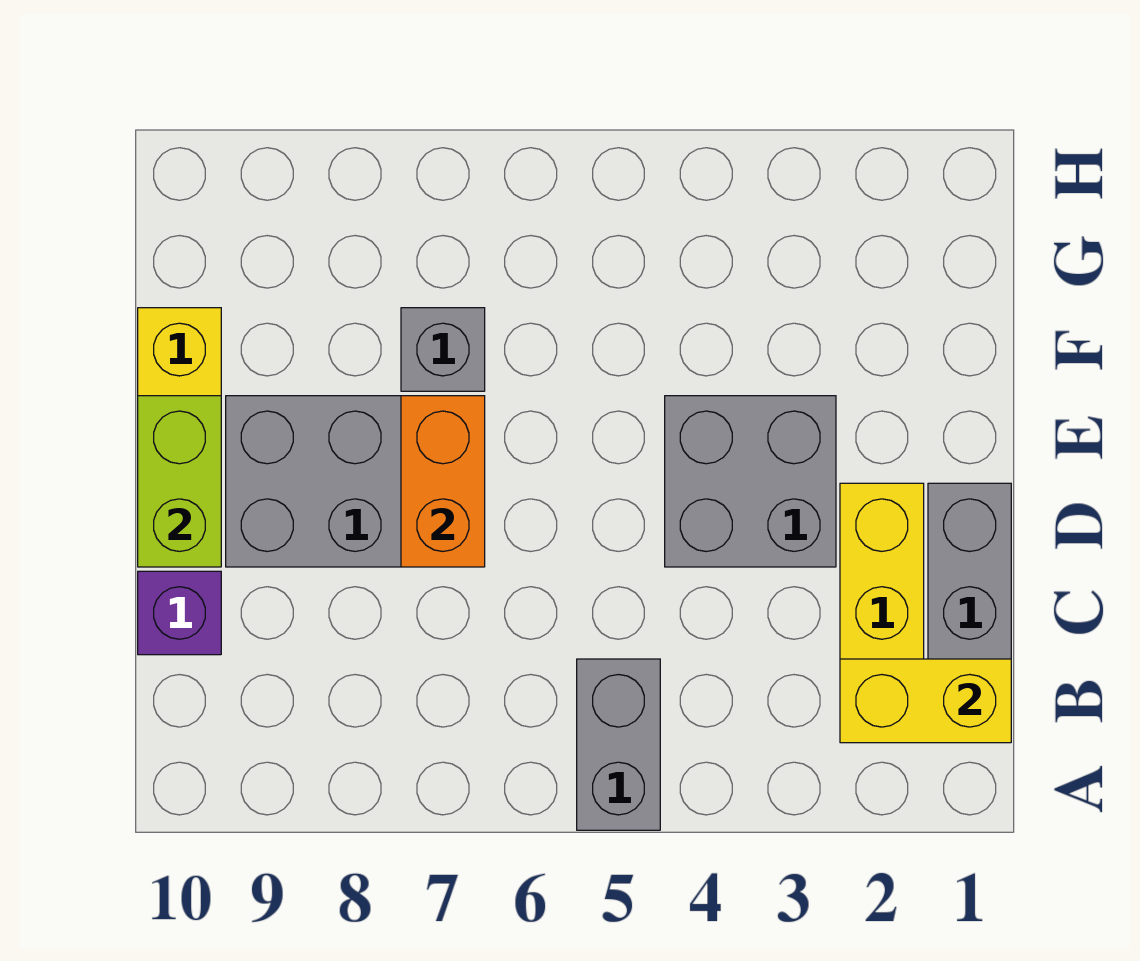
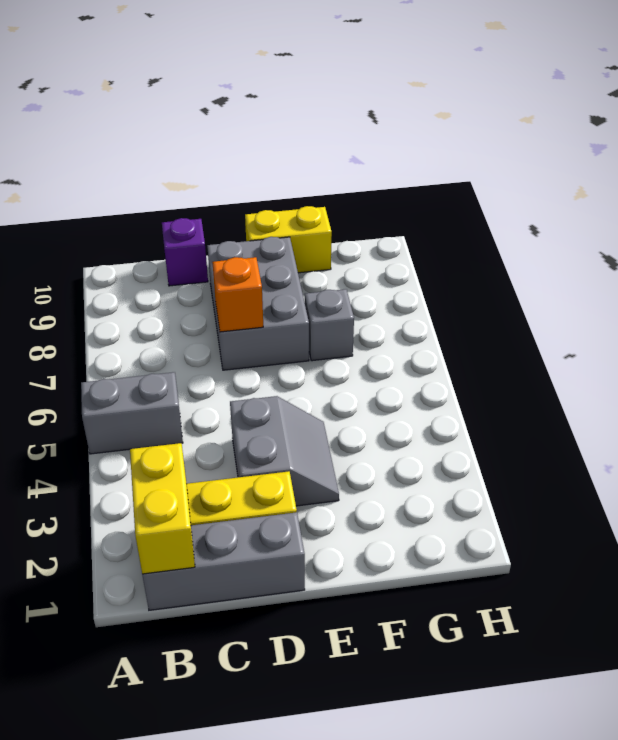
grey 2x2 brick [665,396,836,567] -> grey 2x2 slope [230,396,339,506]
orange 1x2 brick [401,396,485,567] -> orange 1x1 brick [212,257,263,332]
lime 1x2 brick [138,396,221,567] -> none

